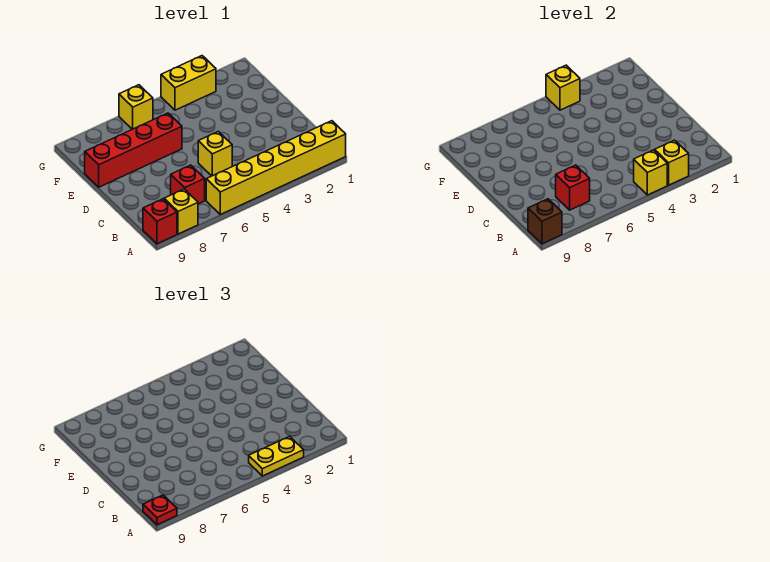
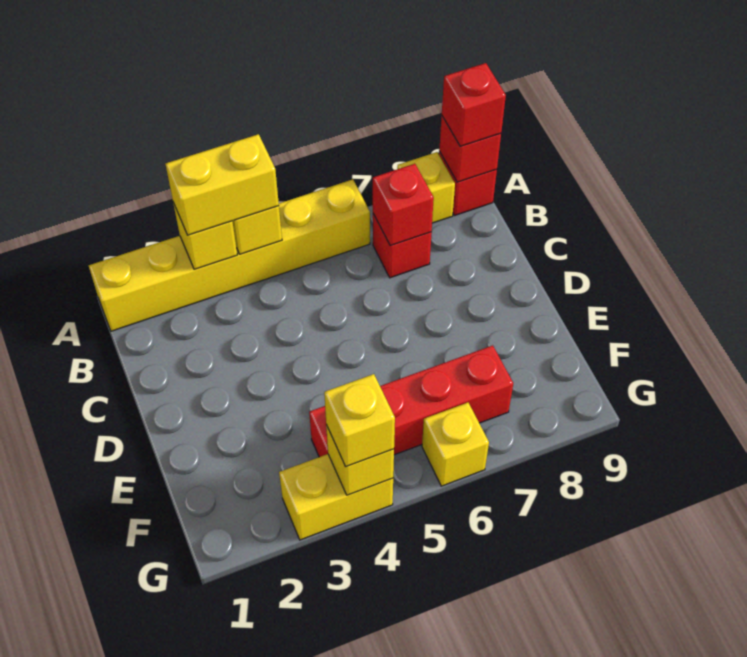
yellow 1x2 plate [249,436,304,476] -> yellow 1x2 brick [166,134,279,235]
brown 1x1 brick [528,199,562,244] -> red 1x1 brick [439,116,501,182]
red 1x1 plate [143,495,177,525] -> red 1x1 brick [442,63,506,146]
yellow 1x1 brick [198,131,232,176] -> yellow 1x1 brick moved to [324,374,395,467]
red 1x4 brick [85,113,182,187] -> red 1x4 brick moved to [309,345,513,457]

